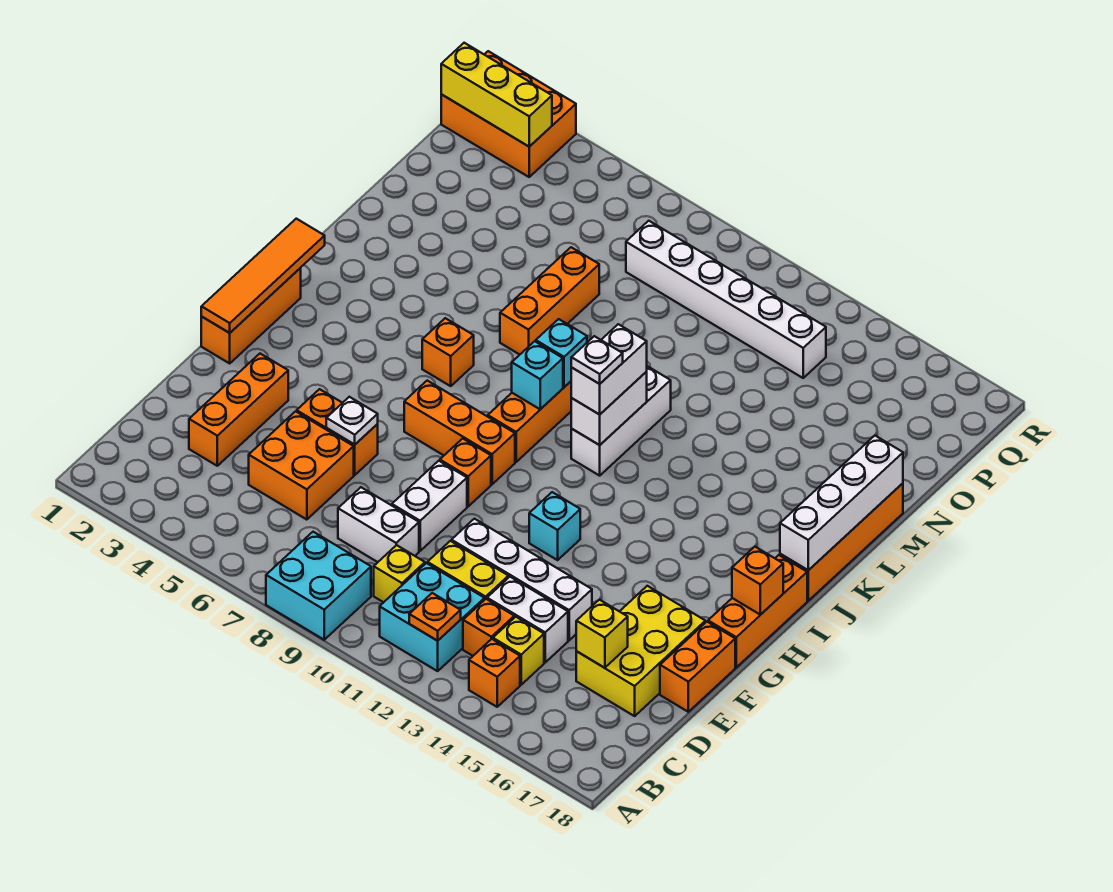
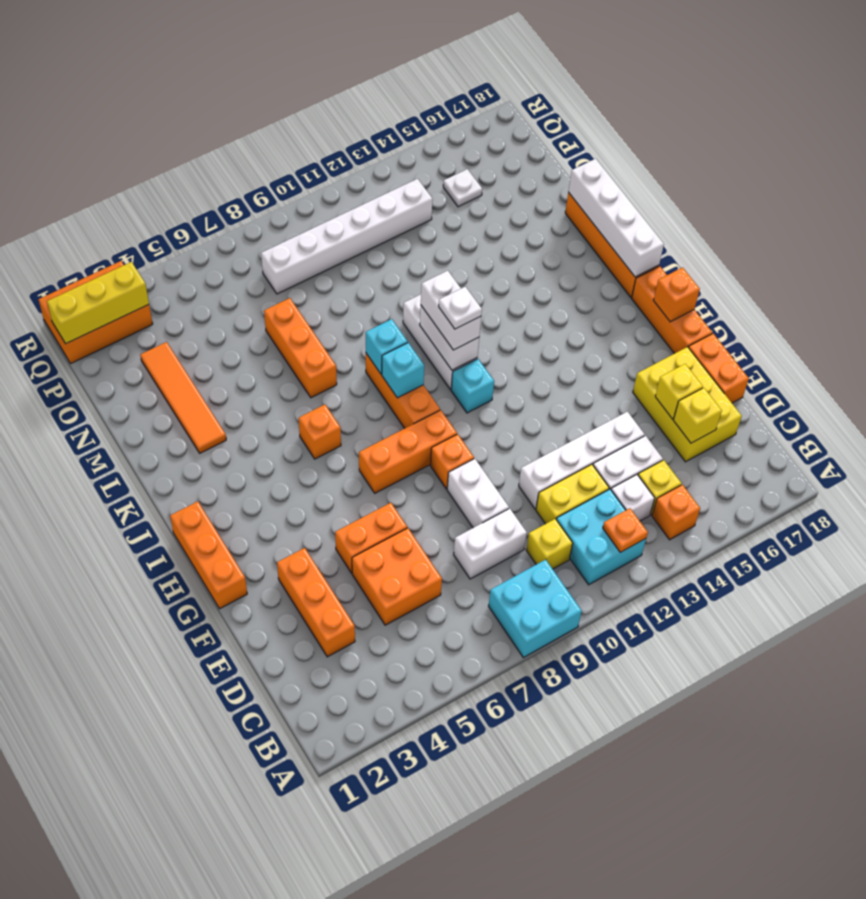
orange 1x1 brick [463,599,514,656] -> white 1x1 brick [611,475,655,521]
none -> yellow 1x1 brick [655,364,703,419]
white 1x1 plate [326,397,378,445] -> white 1x1 plate moved to [443,169,482,207]
orange 1x4 tile [201,219,325,333] -> orange 1x4 tile moved to [140,342,226,453]
cyan 1x1 brick [529,492,580,560] -> cyan 1x1 brick moved to [451,359,494,413]

